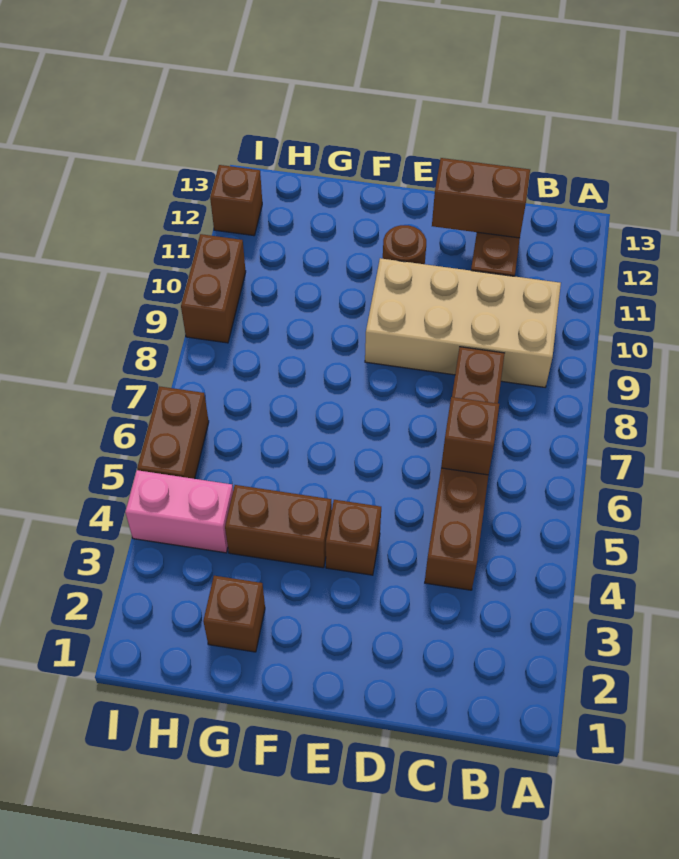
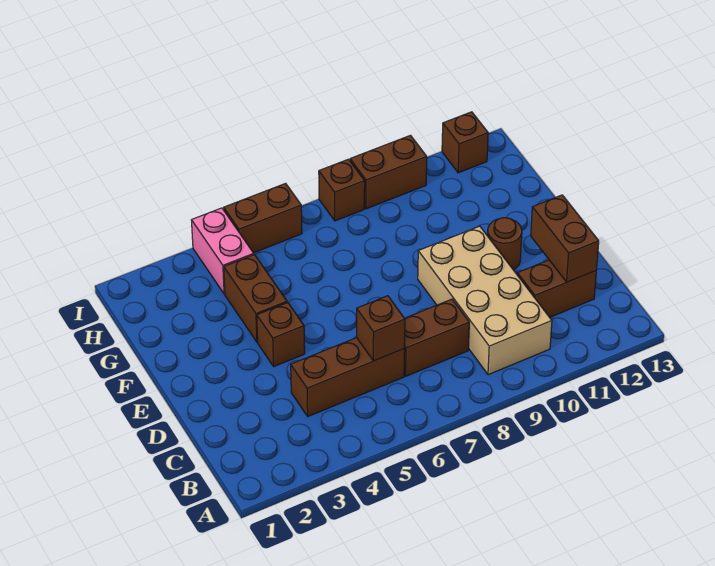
brown 1x1 brick [203,576,265,652] -> brown 1x1 brick moved to [319,159,365,221]

